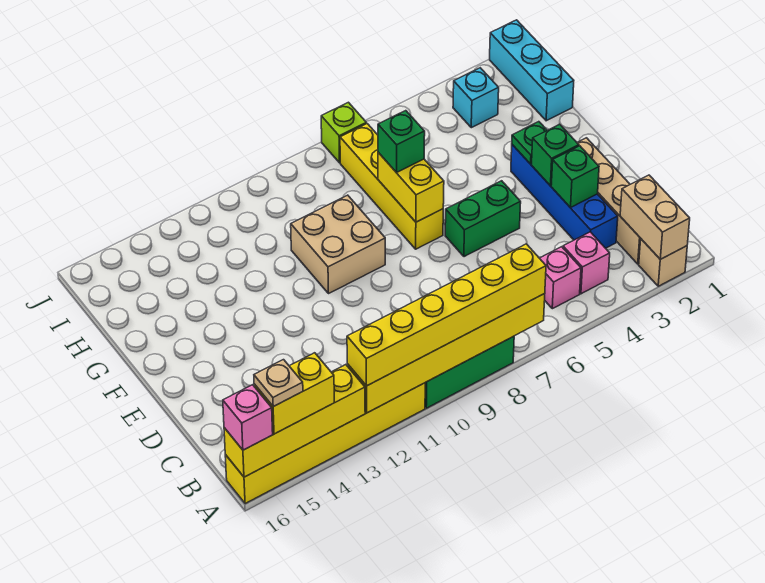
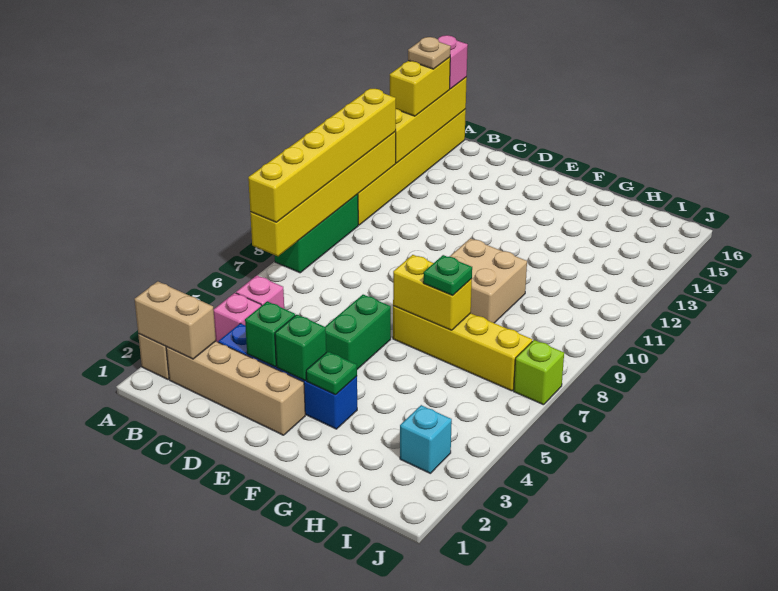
green 1x1 brick [378,111,425,173] -> green 1x1 plate [423,255,472,295]
cyan 1x3 brick [490,20,574,121] -> none

